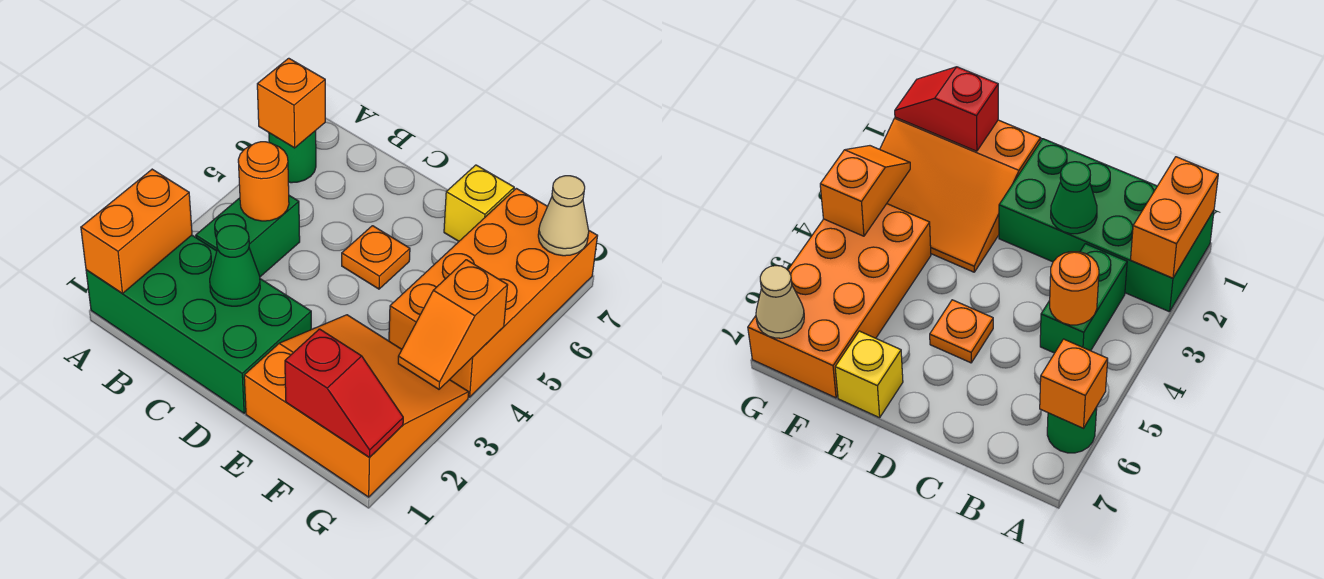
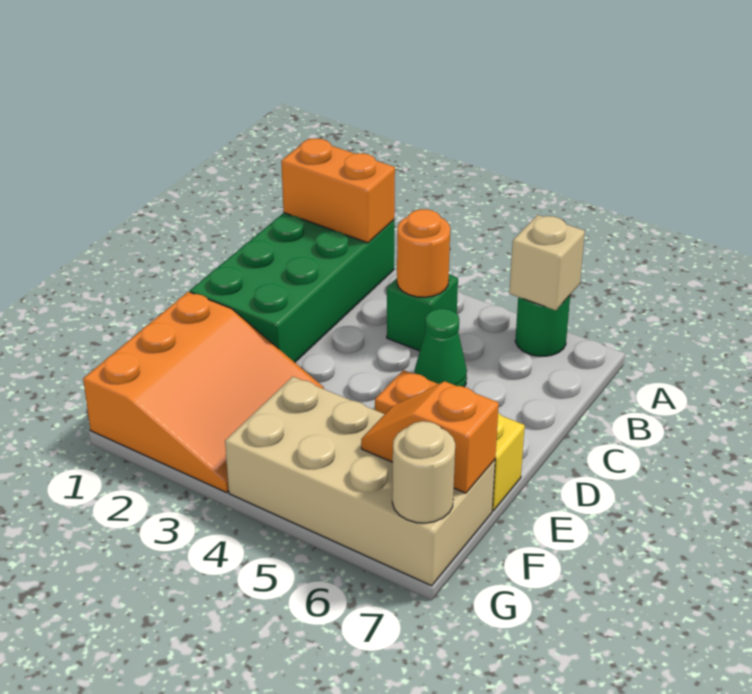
orange 1x1 brick [257,58,325,148] -> tan 1x1 brick [509,215,585,310]
green 1x2 brick [196,196,300,277] -> green 1x1 brick [387,275,458,351]
green 1x1 cone [210,226,260,306] -> green 1x1 cone moved to [415,309,467,387]
red 1x2 slope [285,329,403,458] -> none
orange 2x4 brick [389,188,597,397] -> tan 2x4 brick [225,377,495,586]
orange 1x2 slope [398,260,508,389] -> orange 1x2 slope moved to [361,382,499,493]
tan 1x1 cone [538,176,589,256] -> tan 1x1 round brick [392,421,455,523]

